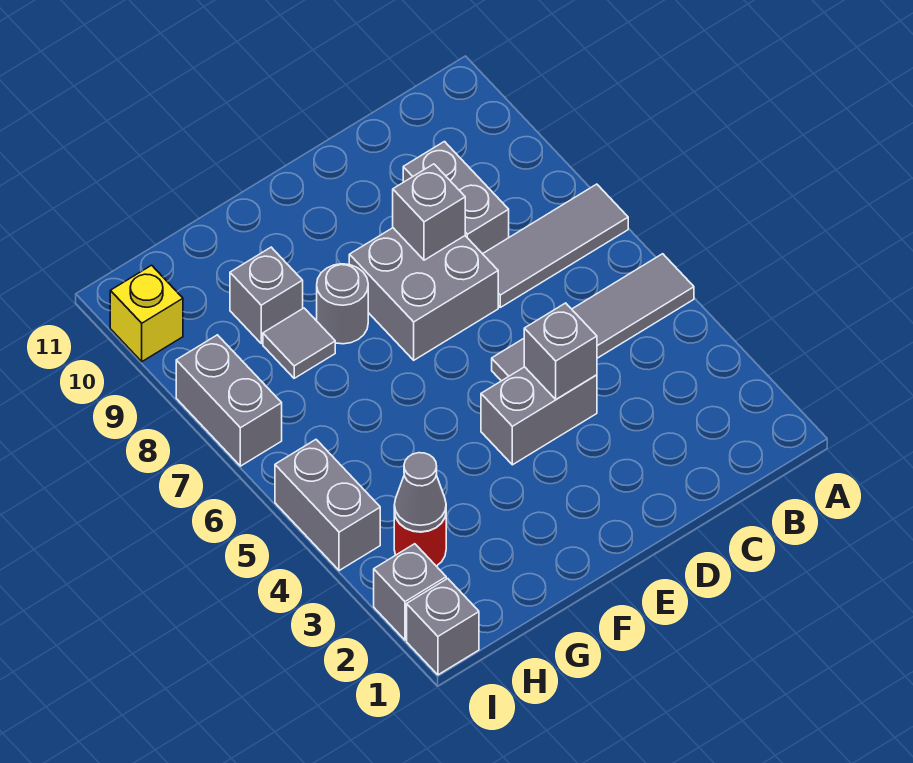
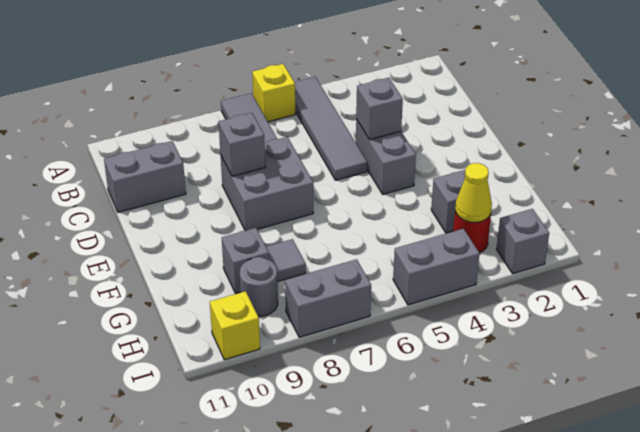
none -> yellow 1x1 brick [252,64,295,122]
grey 1x2 brick [403,142,509,254] -> grey 1x2 brick moved to [104,141,186,212]
grey 1x1 round brick [317,264,368,344] -> grey 1x1 round brick moved to [240,257,278,317]
grey 1x1 cone [394,453,446,532] -> yellow 1x1 cone [455,163,492,223]
grey 1x1 brick [407,579,479,675] -> grey 1x1 brick moved to [431,170,465,233]

